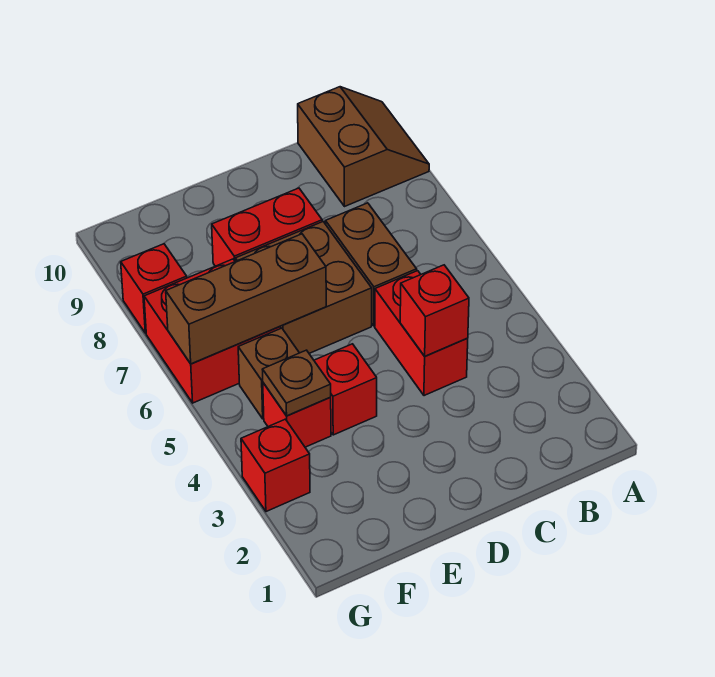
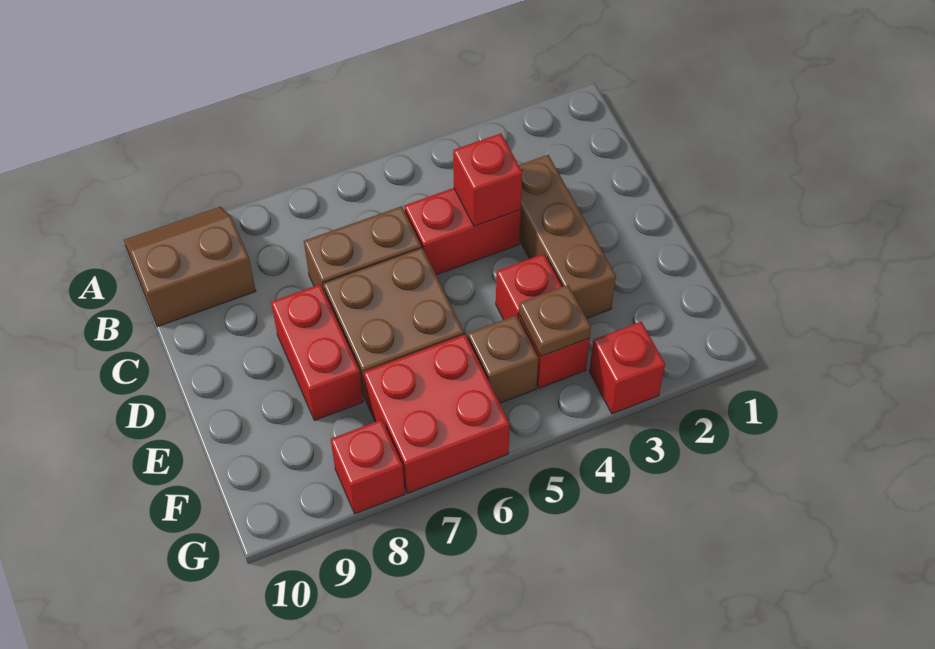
brown 1x3 brick [166,234,326,364] -> brown 1x3 brick moved to [519,155,616,318]

